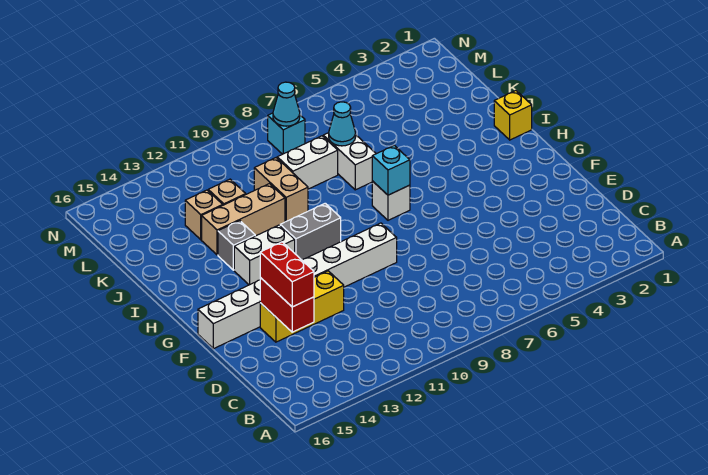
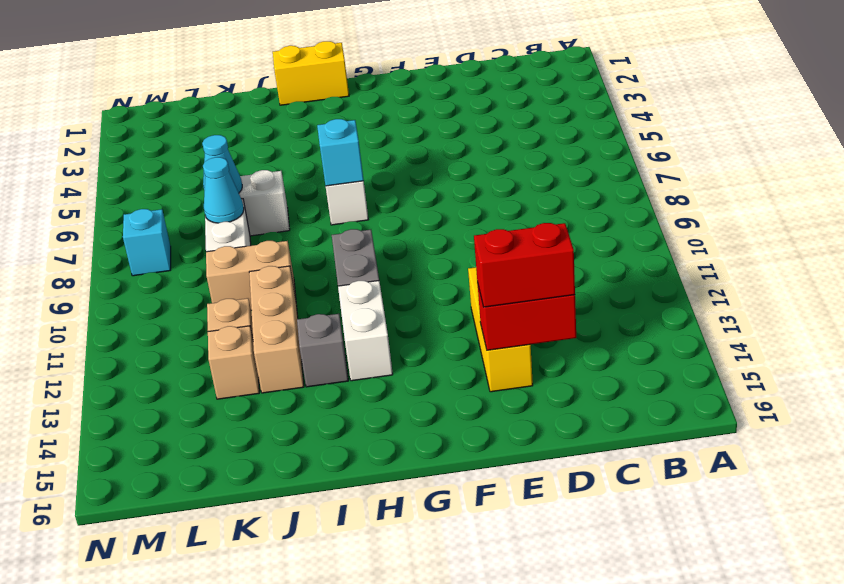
white 1x8 brick [198,223,397,349] -> none
yellow 1x1 brick [494,91,532,140] -> yellow 1x2 brick [273,41,349,105]
cyan 1x1 cone [273,82,300,126] -> cyan 1x1 cone moved to [203,157,244,223]

